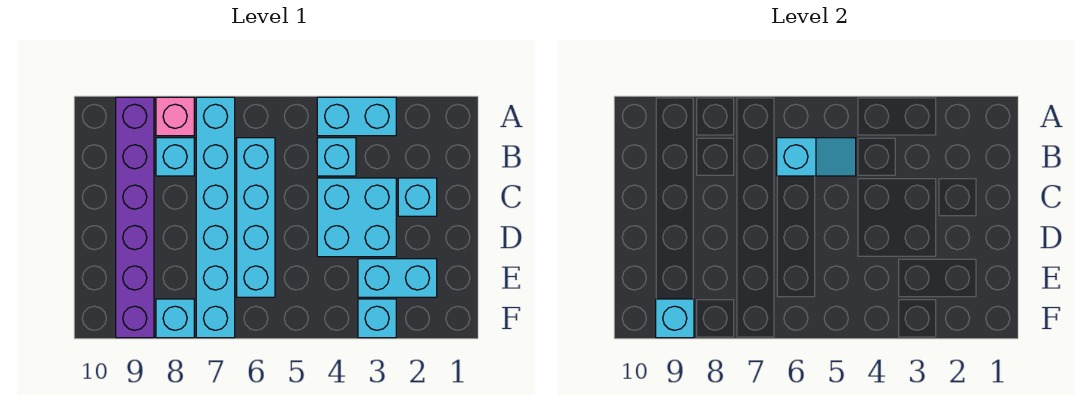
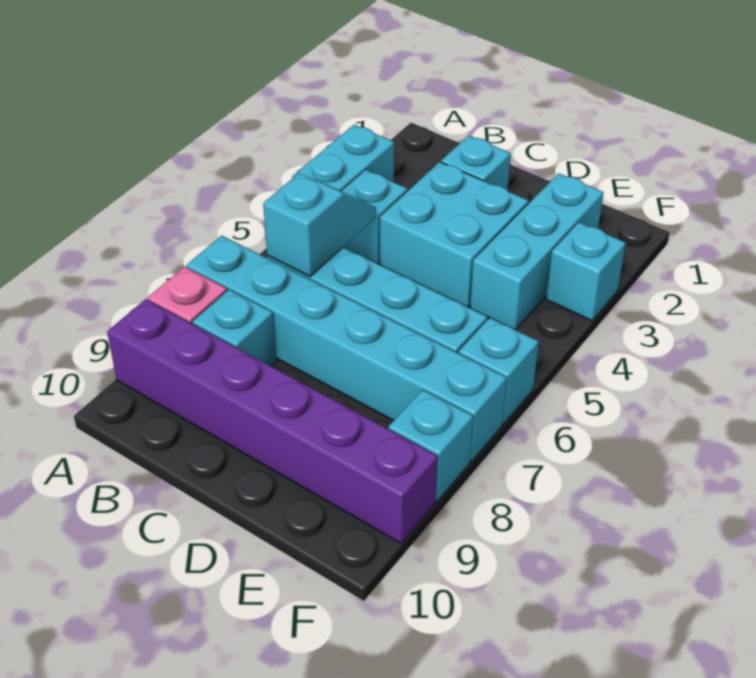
cyan 1x2 brick [358,259,437,297] -> cyan 1x3 brick [470,173,603,330]
cyan 1x1 brick [656,299,694,338] -> cyan 1x1 brick moved to [459,318,539,424]

